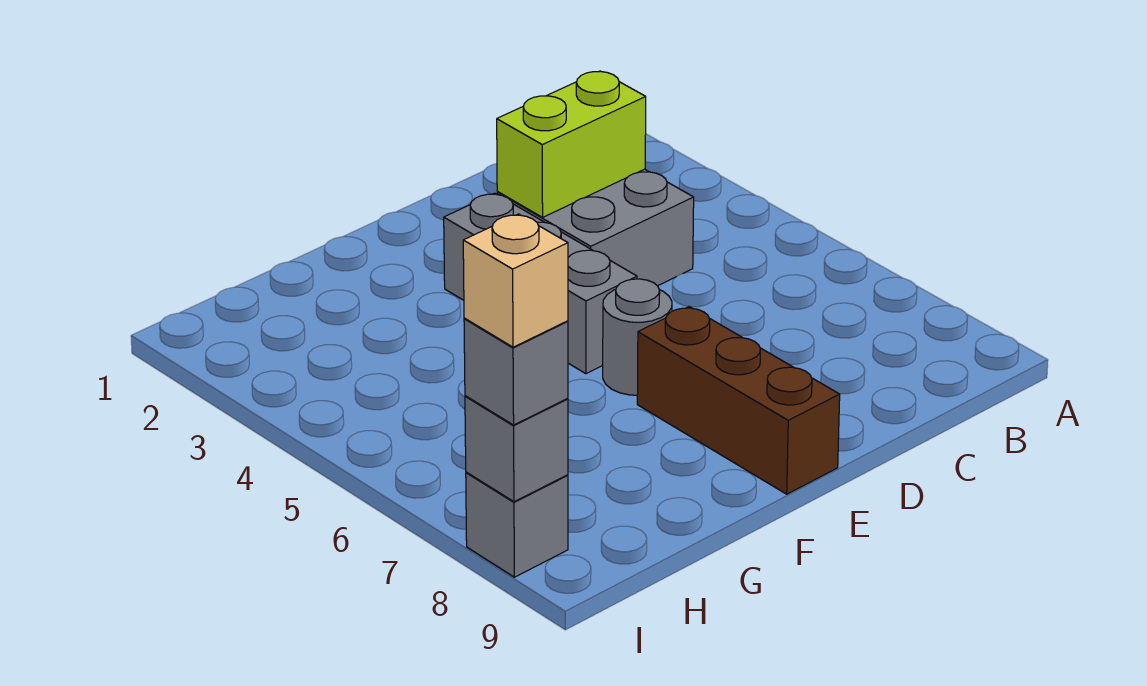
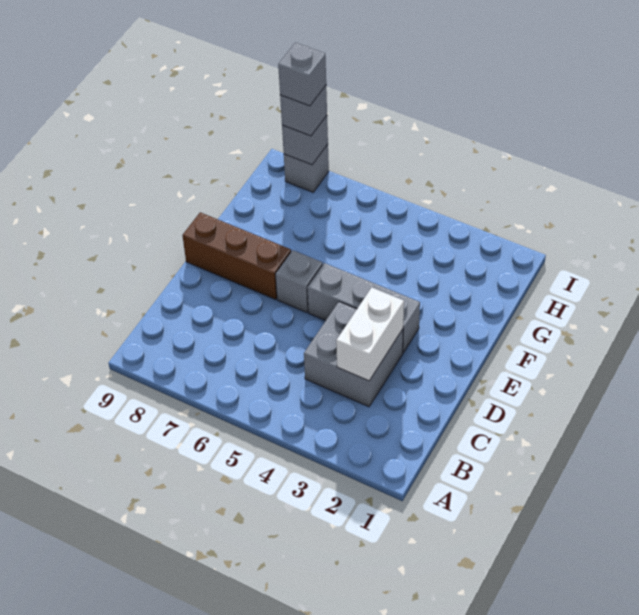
lime 1x2 brick [497,71,646,217] -> white 1x2 brick [336,288,404,381]
grey 1x1 round brick [603,279,672,395] -> grey 1x1 brick [275,250,323,313]
tan 1x1 brick [463,214,568,347] -> grey 1x1 brick [278,43,326,106]

